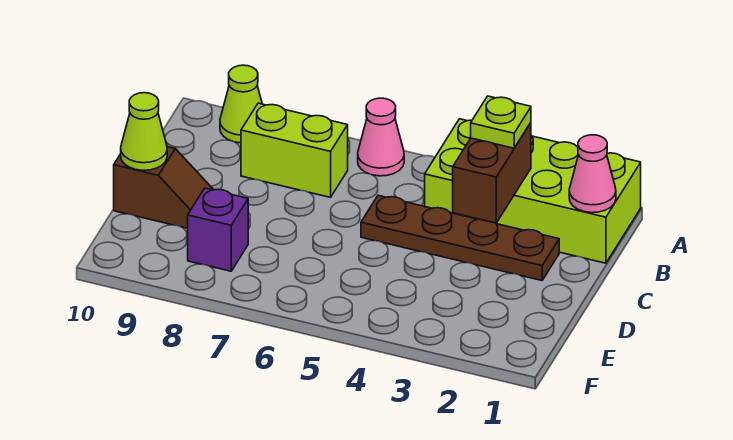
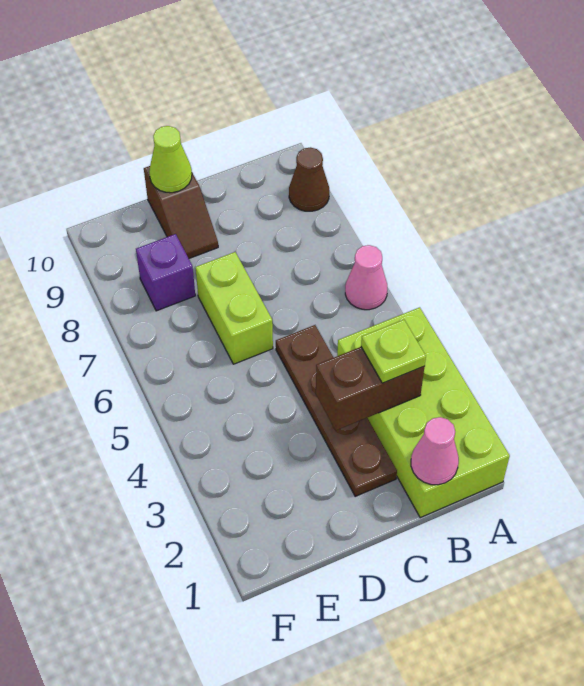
lime 1x1 cone [220,65,262,143] -> brown 1x1 cone [289,147,329,211]
lime 1x2 brick [241,103,348,197] -> lime 1x2 brick moved to [195,252,273,364]

